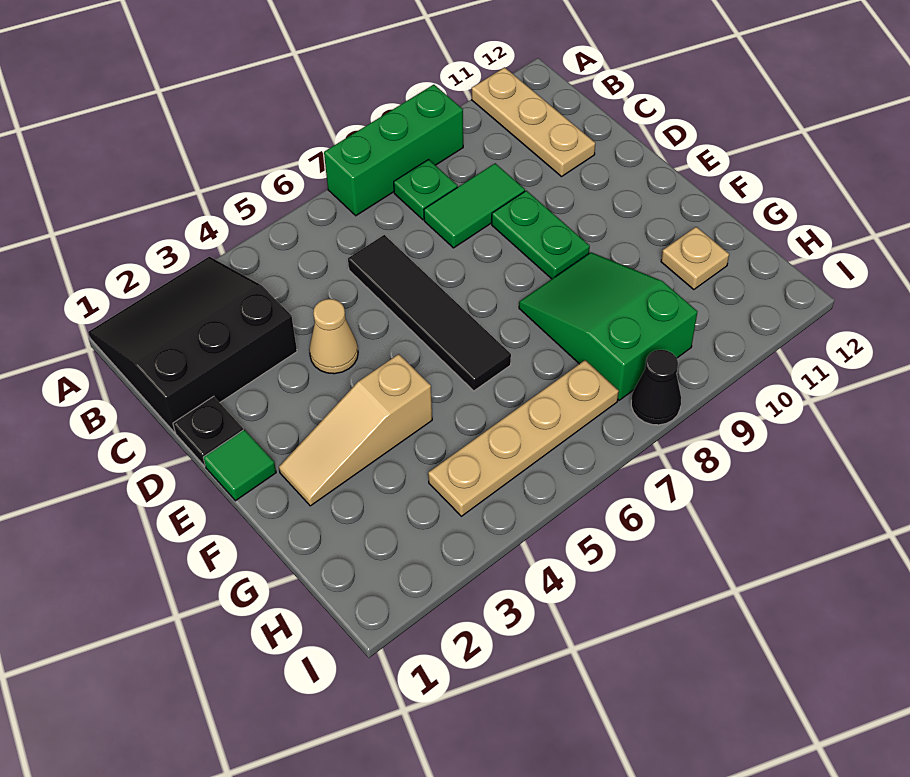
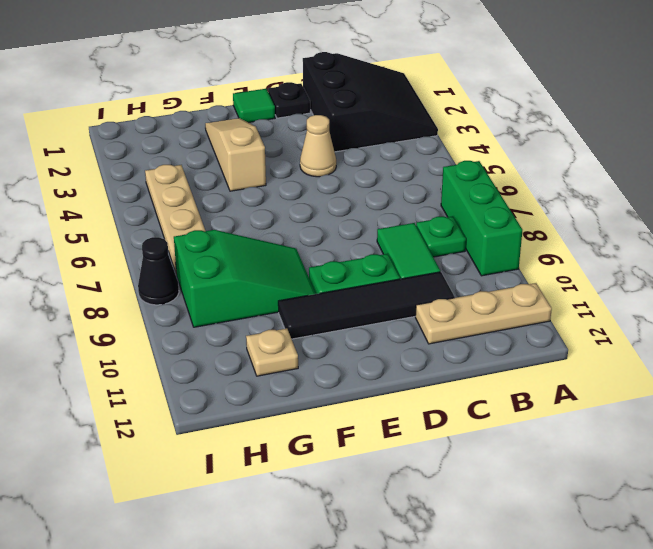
black 1x4 tile [348,235,511,391] -> black 1x4 tile moved to [278,272,454,339]

